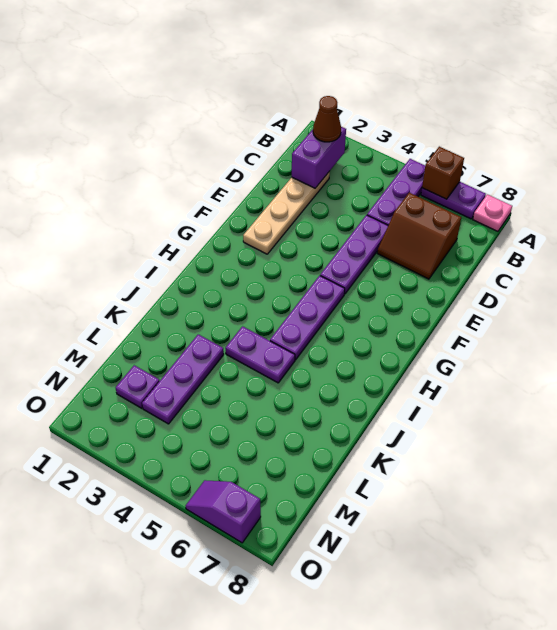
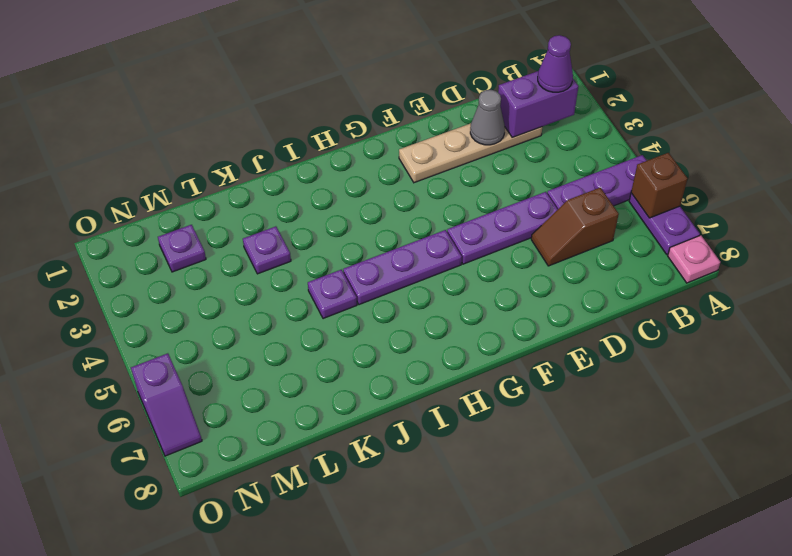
brown 1x1 cone [313,96,341,142] -> purple 1x1 cone [538,35,573,92]
brown 2x2 slope [377,192,461,279] -> brown 1x2 slope [531,188,619,266]
none -> grey 1x1 cone [470,90,505,145]
purple 1x2 plate [225,326,295,383] -> purple 1x1 plate [308,270,357,319]
purple 1x3 plate [142,334,224,424] -> purple 1x1 plate [243,226,291,274]
purple 1x2 slope [186,480,261,543] -> purple 1x2 slope turned to [131,353,202,456]

